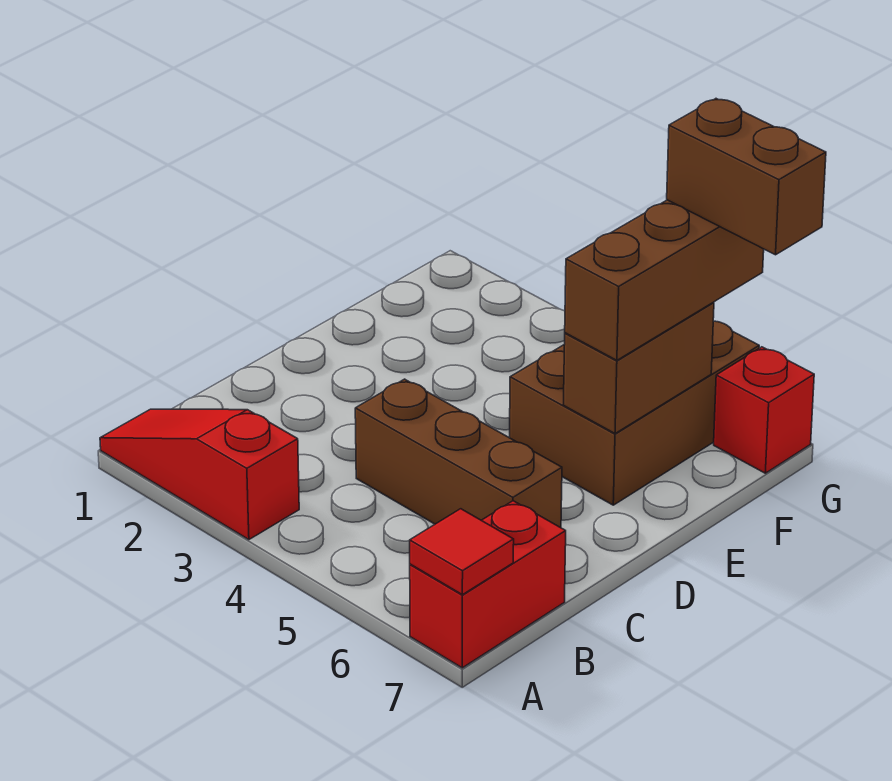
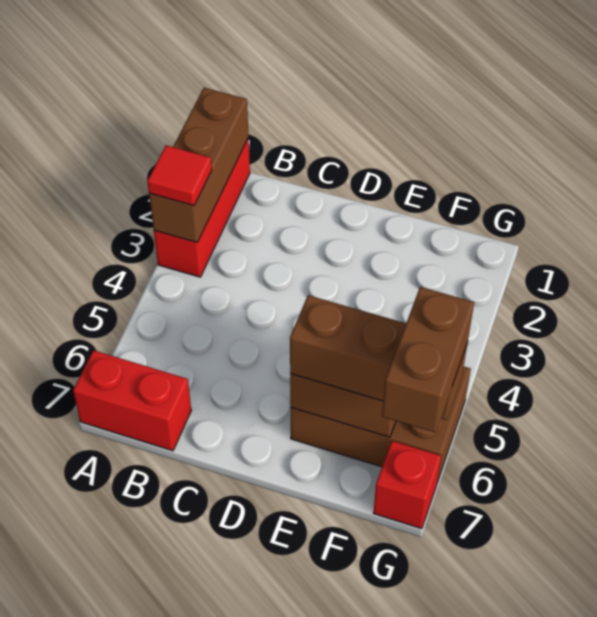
red 1x3 slope [100,409,299,540] -> red 1x3 brick [154,138,250,277]
red 1x1 tile [410,509,514,595] -> red 1x1 tile moved to [147,145,212,206]
brown 1x3 brick [355,379,562,528] -> brown 1x3 brick moved to [149,88,249,243]

